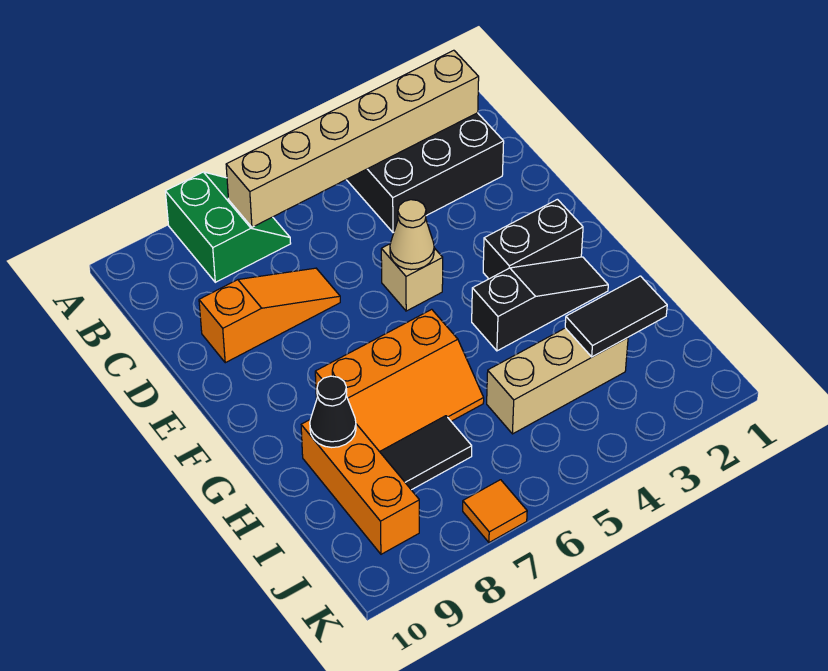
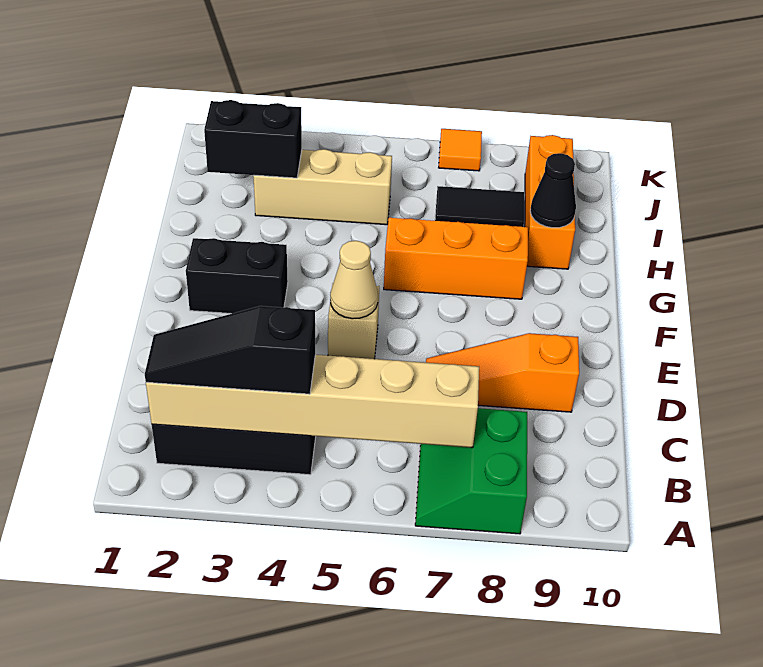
black 1x3 slope [472,257,608,351] -> black 1x3 slope moved to [145,306,315,394]
black 1x2 tile [565,276,667,357] -> black 1x2 brick [204,100,302,178]

